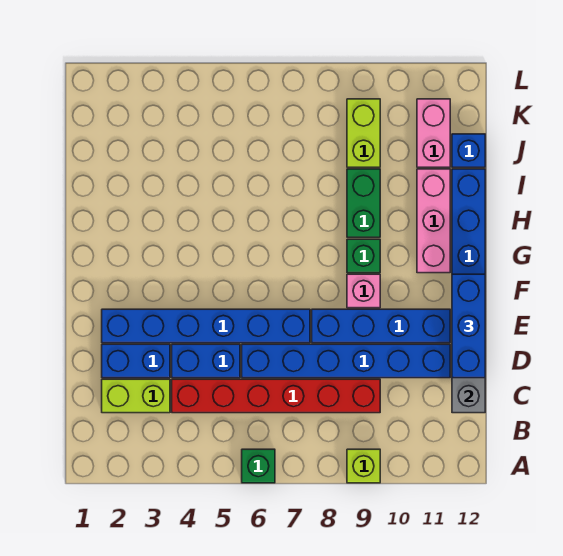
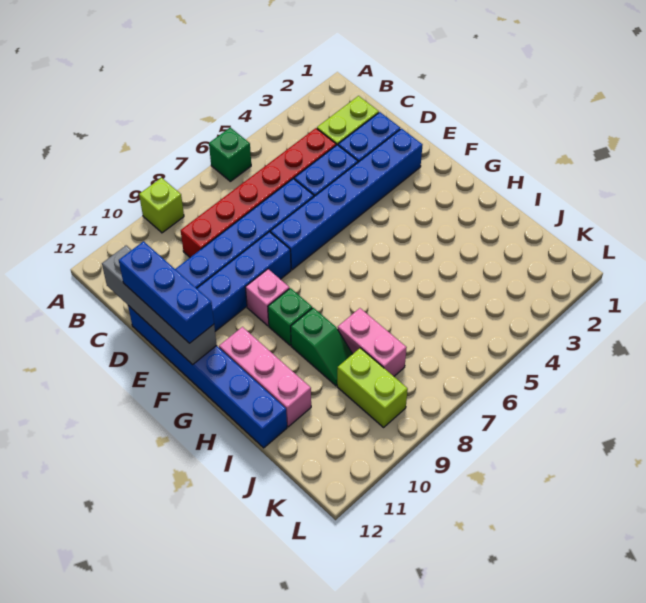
green 1x2 brick [347,169,380,237] -> green 1x2 slope [291,308,352,386]
pink 1x2 brick [417,99,450,167] -> pink 1x2 brick moved to [338,308,407,376]
blue 1x1 brick [452,134,485,167] -> none

